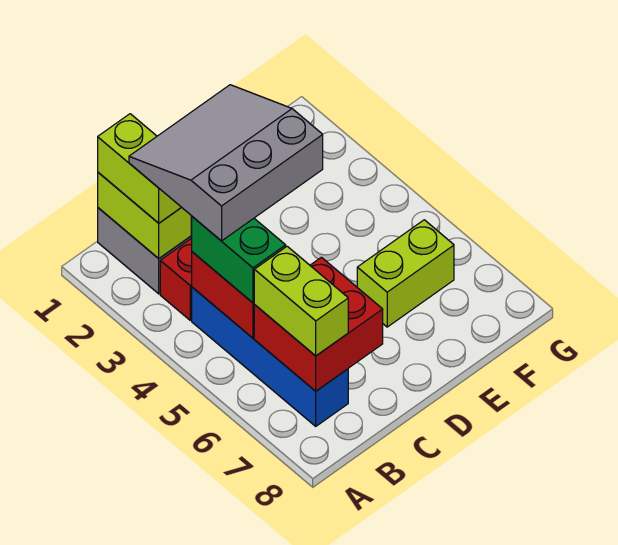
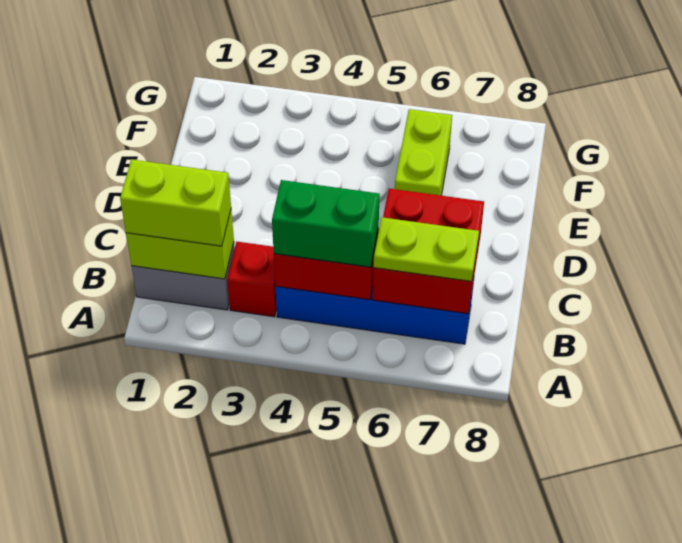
grey 3x3 slope [129,85,323,241] -> none
lime 1x2 brick [254,246,348,356] -> lime 1x2 plate [373,217,479,281]

